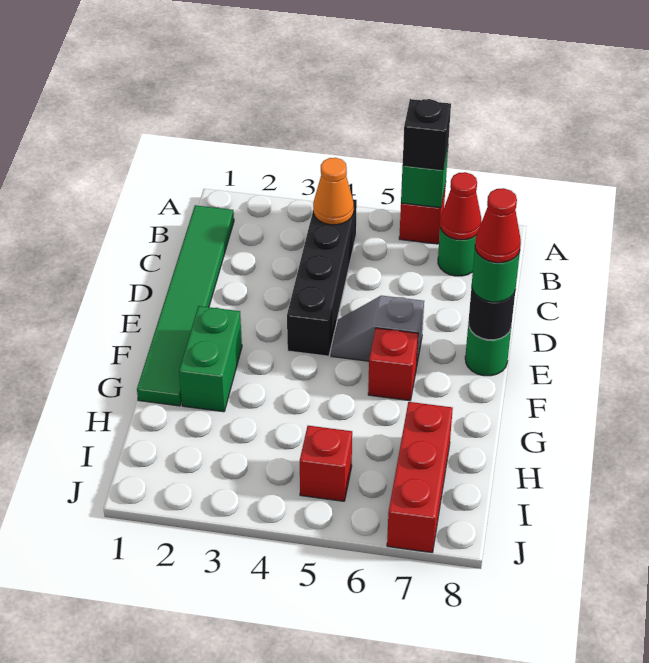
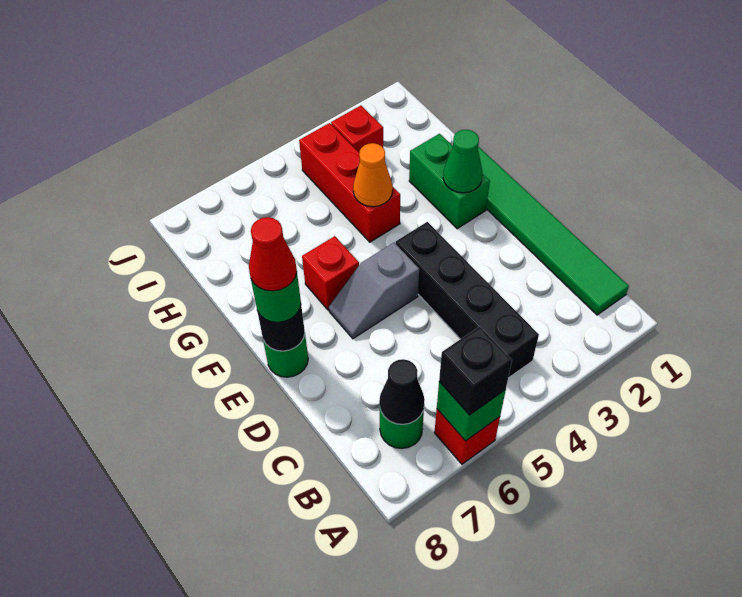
orange 1x1 cone [313,158,354,225] -> orange 1x1 cone moved to [353,143,393,207]
red 1x1 cone [440,172,482,240] -> black 1x1 cone [379,359,425,424]
grey 1x2 slope [331,296,424,362] -> grey 1x2 slope turned to [329,243,419,339]
none -> green 1x1 cone [443,130,482,193]
red 1x3 brick [387,402,453,553] -> red 1x3 brick moved to [299,123,400,242]
red 1x1 brick [300,426,352,501] -> red 1x1 brick moved to [331,106,383,153]

